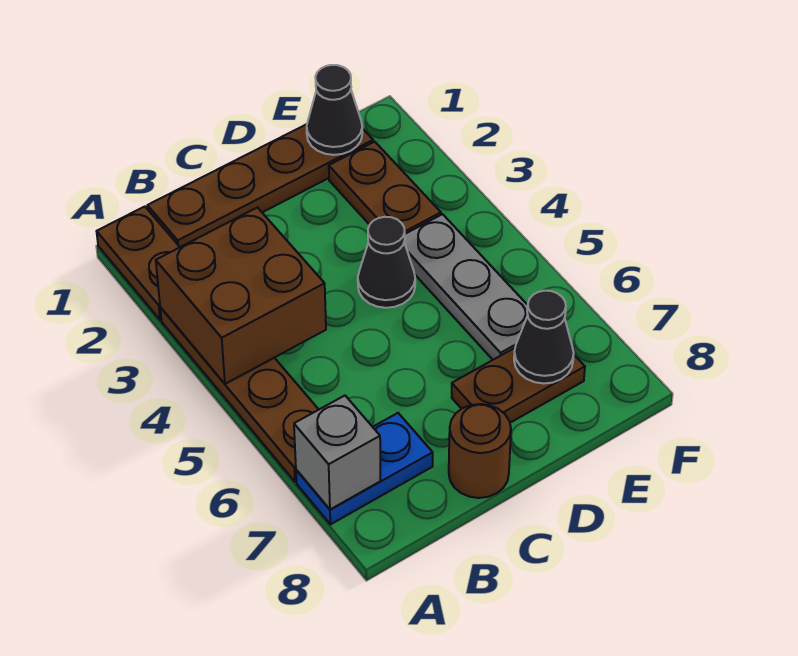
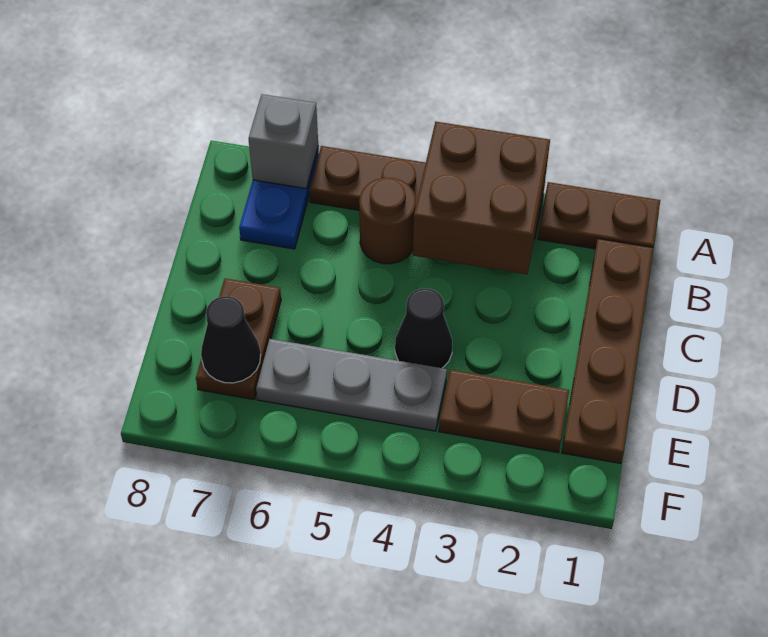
brown 1x1 round brick [449,404,511,498] -> brown 1x1 round brick moved to [359,178,416,264]
black 1x1 cone [307,65,362,155] -> none

